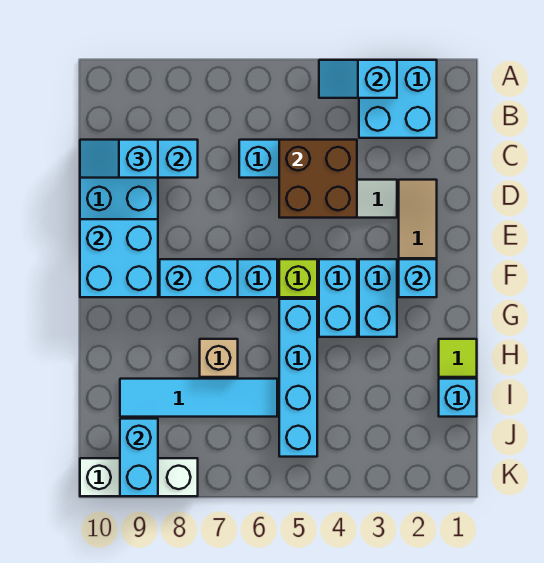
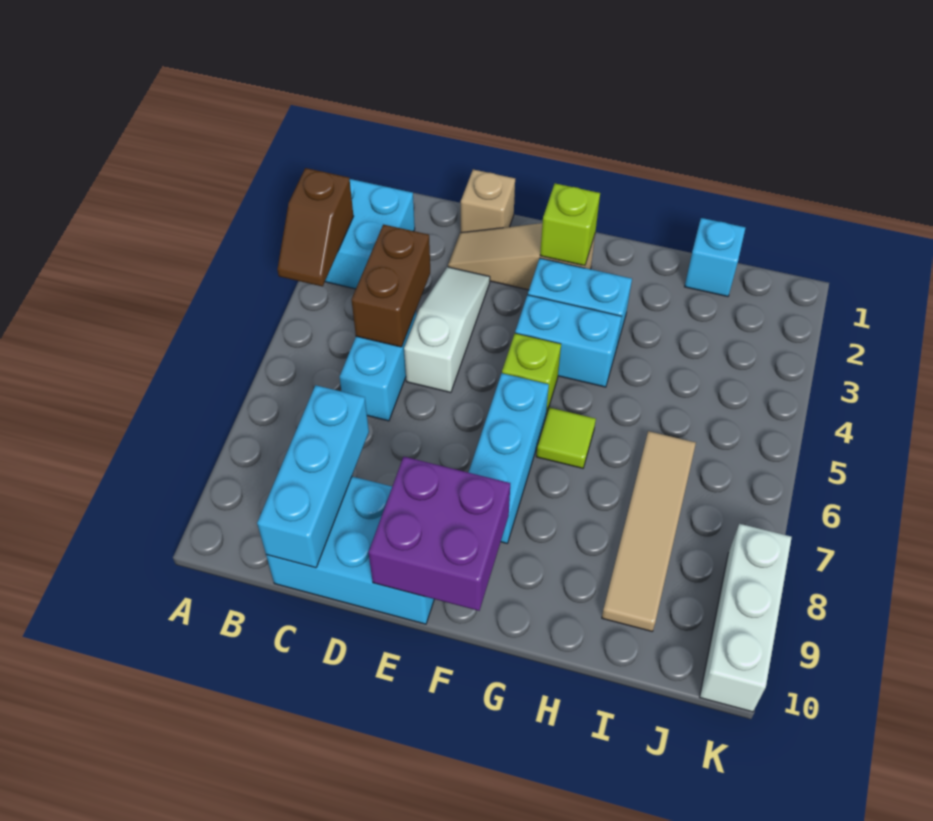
cyan 1x2 slope [319,60,397,98] -> brown 1x2 slope [277,168,354,286]
brown 2x2 brick [279,140,357,218] -> brown 1x2 brick [352,224,430,347]
cyan 1x2 slope [80,140,158,178] -> none
cyan 2x2 brick [80,219,158,297] -> purple 2x2 brick [368,456,510,611]
cyan 1x1 brick [399,259,437,297] -> lime 1x1 brick [540,183,600,266]
cyan 1x2 brick [160,259,238,297] -> none
cyan 1x4 brick [279,299,317,457] -> none
lime 1x1 tile [439,339,477,377] -> lime 1x1 tile moved to [536,408,596,468]
tan 1x1 brick [200,339,238,377] -> tan 1x1 brick moved to [461,169,515,233]
cyan 1x4 tile [120,379,277,417] -> tan 1x4 tile [602,431,696,631]
cyan 1x2 brick [120,419,158,496] -> none

